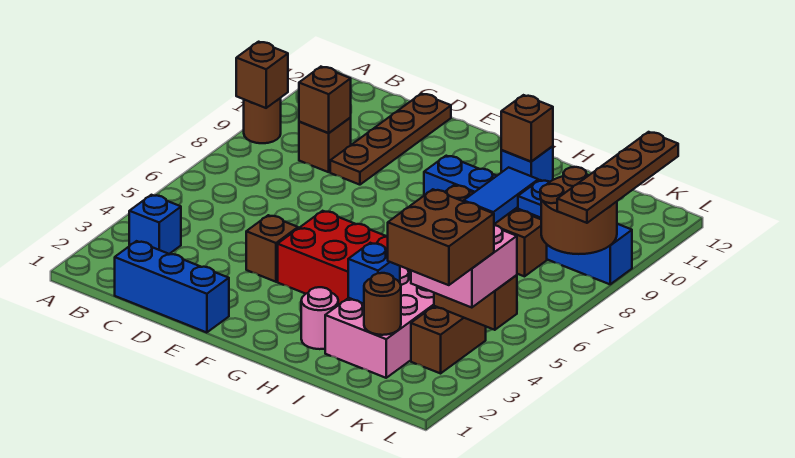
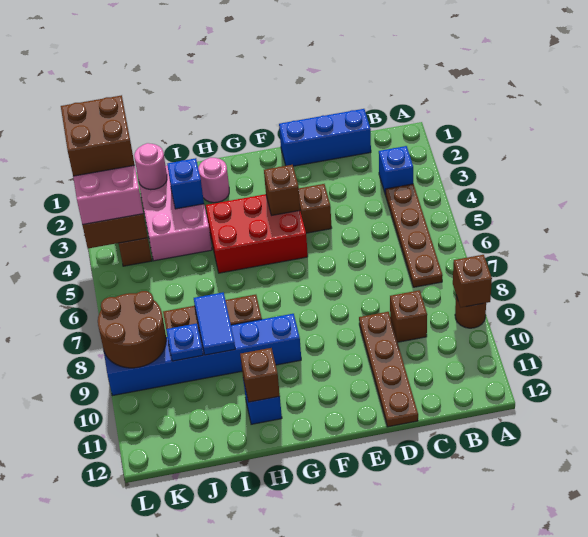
brown 1x1 brick [299,67,351,133] -> brown 1x1 brick moved to [264,165,300,215]
brown 1x1 round brick [364,273,401,335] -> pink 1x1 round brick [134,143,167,190]
brown 1x4 plate [557,132,678,223] -> brown 1x4 plate moved to [386,184,443,287]

